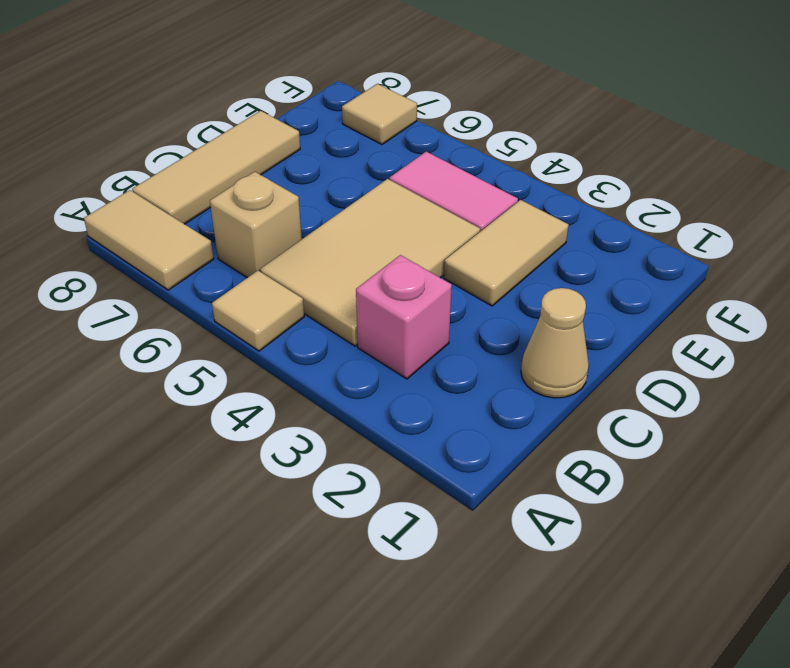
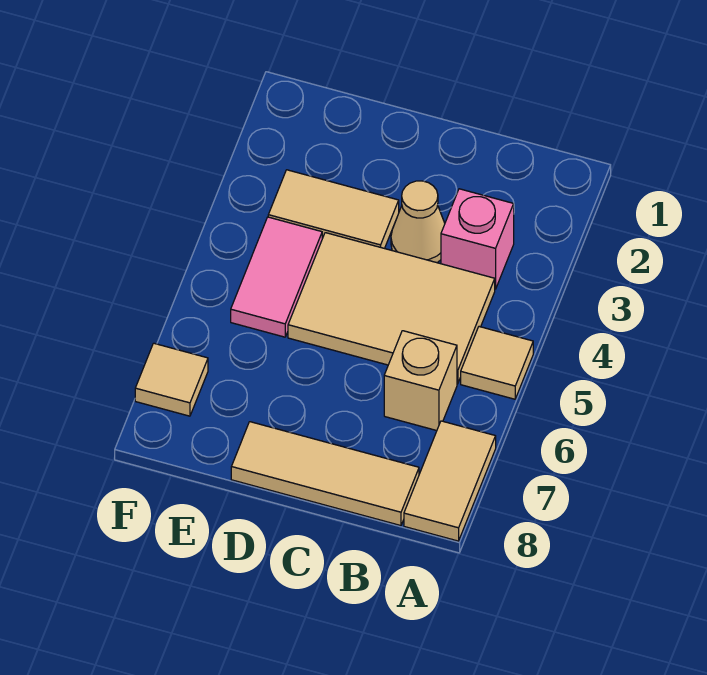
tan 1x1 cone [521,288,589,398] -> tan 1x1 cone moved to [391,181,445,263]

